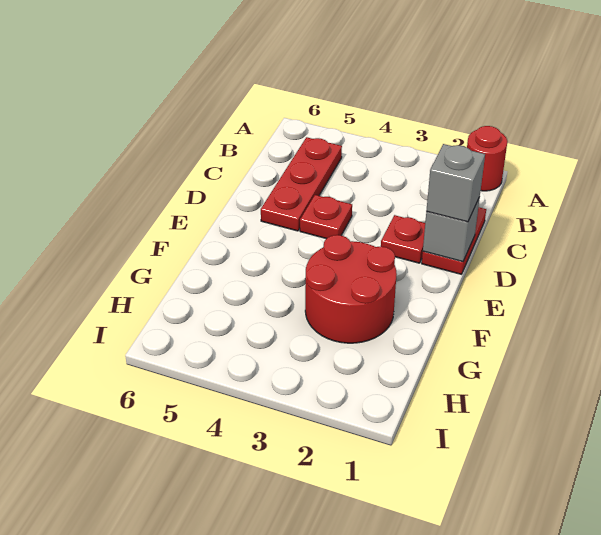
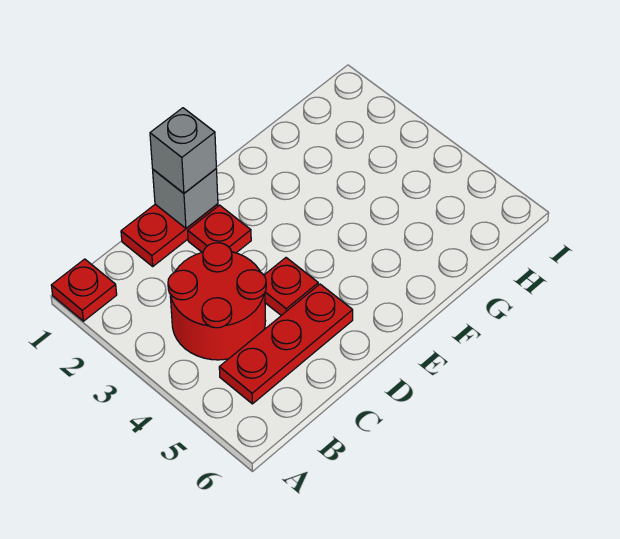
red 1x1 round brick [467,126,508,191] -> red 1x1 plate [51,259,117,321]
red 2x2 round brick [305,235,397,343] -> red 2x2 round brick moved to [168,243,266,360]

